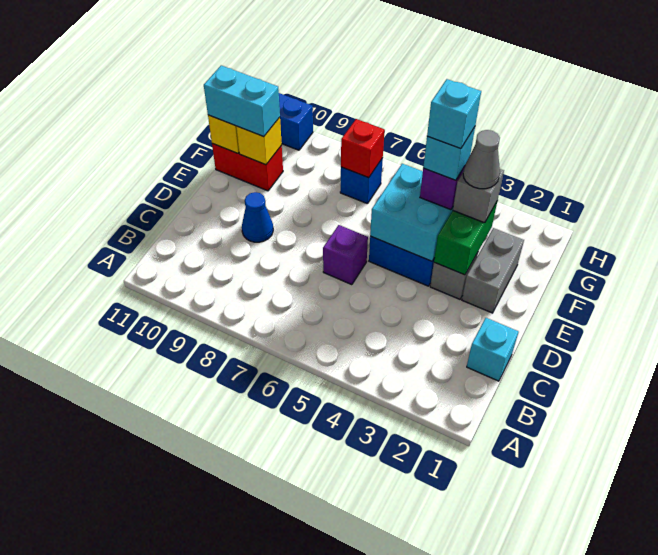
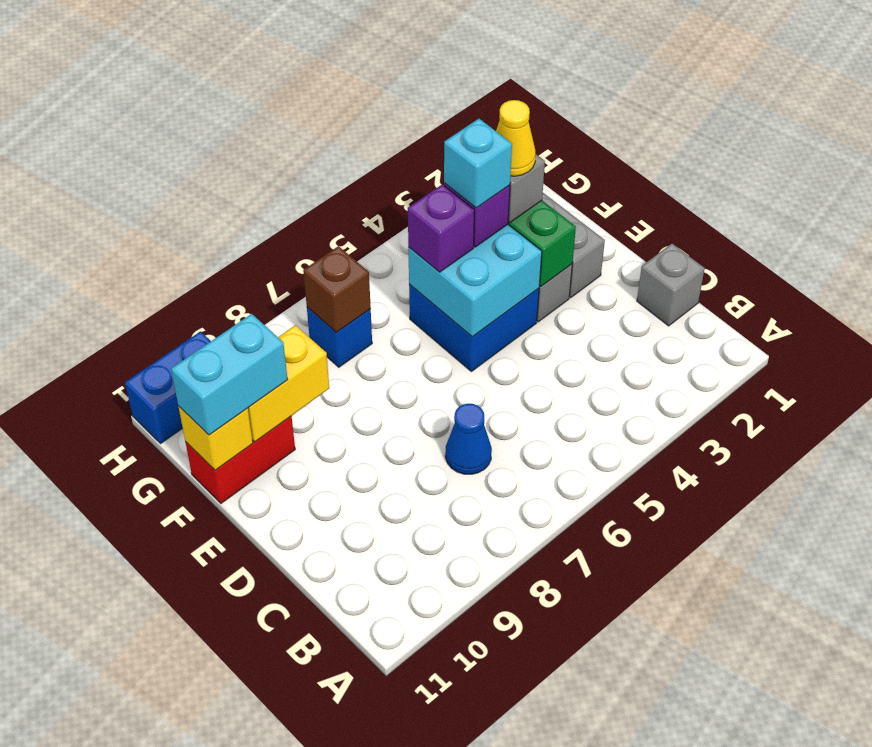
cyan 1x1 brick [467,318,518,381] -> grey 1x1 brick [637,244,705,326]
purple 1x1 brick [323,225,368,285] -> purple 1x1 brick moved to [408,184,474,272]
blue 1x1 cone [242,192,273,242] -> blue 1x1 cone moved to [445,403,492,474]
grey 1x1 cone [463,130,500,189] -> yellow 1x1 cone [496,100,536,176]
cyan 1x1 brick [427,79,481,148] -> none
yellow 1x1 brick [236,117,282,165] -> yellow 1x2 brick [248,325,329,442]
red 1x1 brick [341,119,385,178] -> brown 1x1 brick [303,246,371,332]

